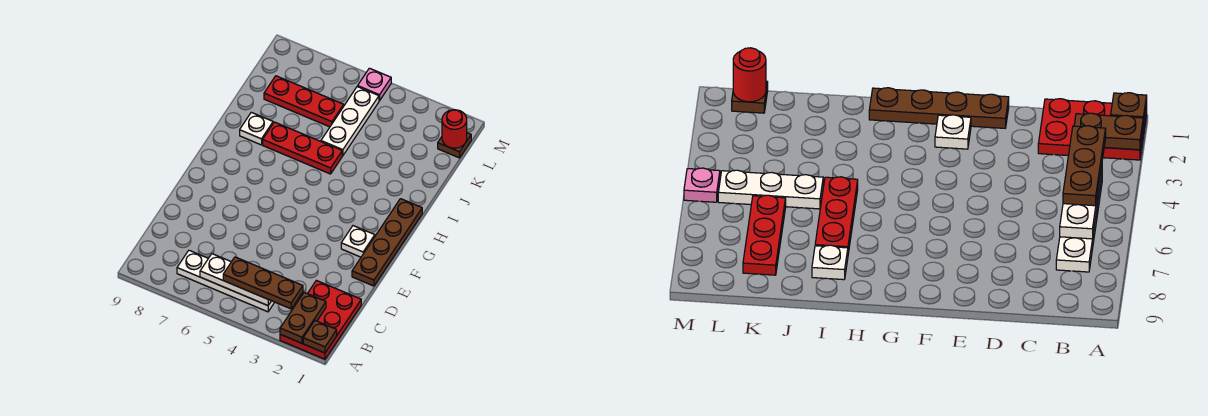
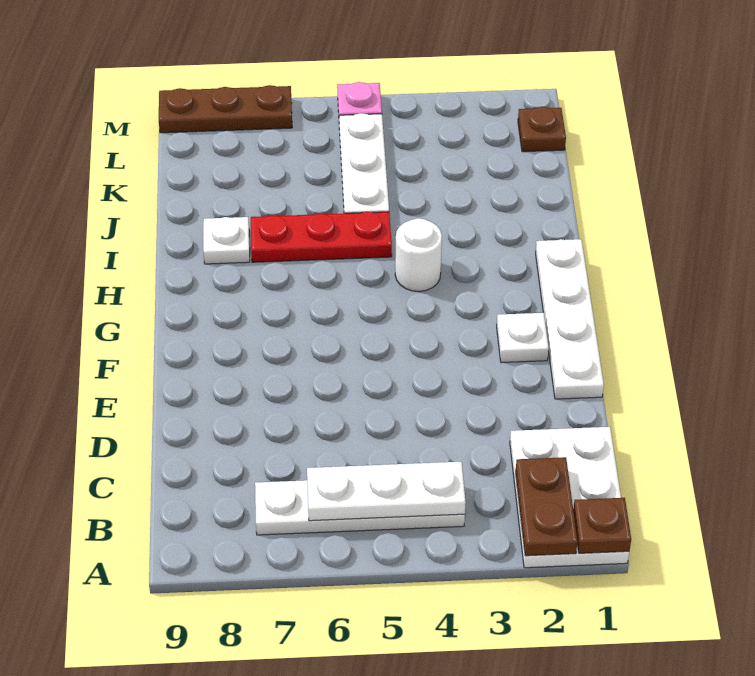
red 2x3 plate [280,280,361,359] -> white 2x3 plate [510,427,629,568]
brown 1x3 plate [223,257,303,309] -> brown 1x3 plate moved to [159,85,292,133]
brown 1x4 plate [352,199,422,286] -> white 1x4 plate [536,239,604,399]
none -> white 1x1 round brick [395,218,442,292]
red 1x3 plate [264,76,344,127] -> none
red 1x1 round brick [442,110,467,148] -> none

